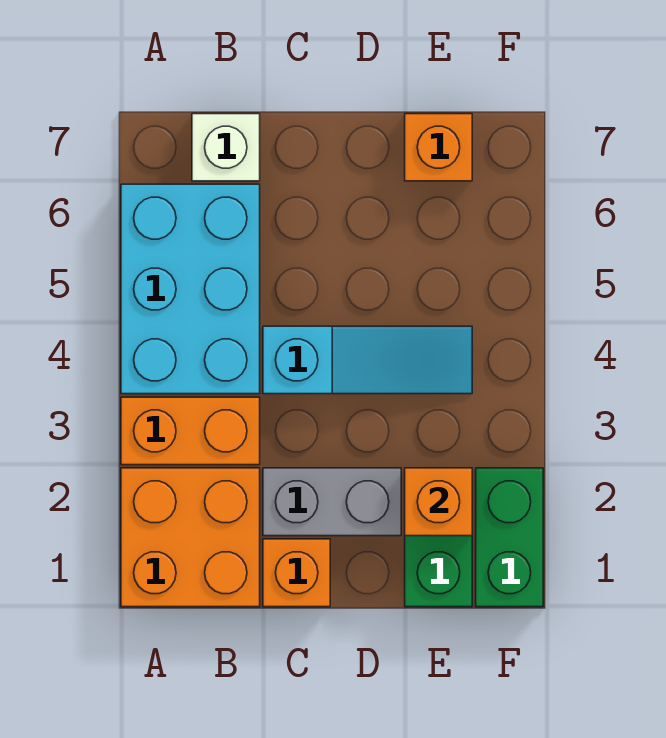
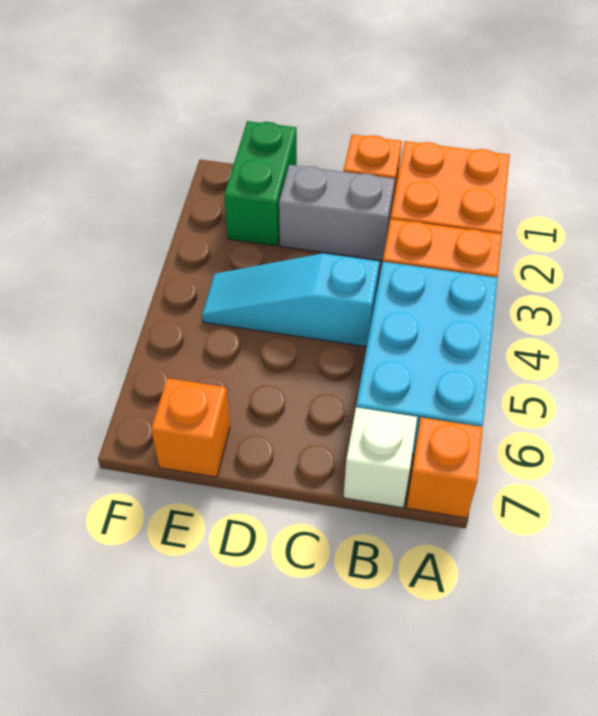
orange 1x1 brick [405,468,472,536] -> orange 1x1 brick moved to [406,418,483,518]
green 1x2 brick [476,468,543,607] -> none

